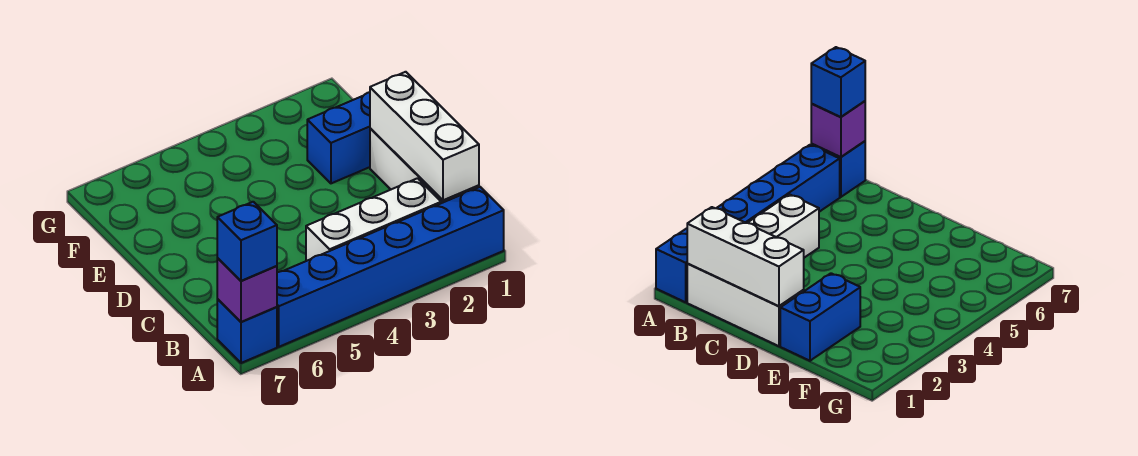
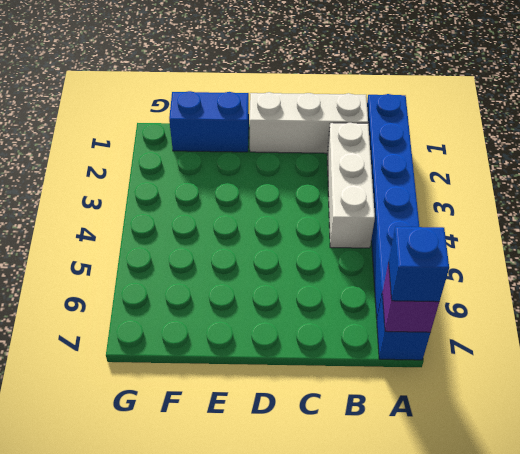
white 1x3 brick [370,72,479,200] -> none
blue 1x2 brick [307,92,370,183] -> blue 1x2 brick turned to [169,91,249,152]

